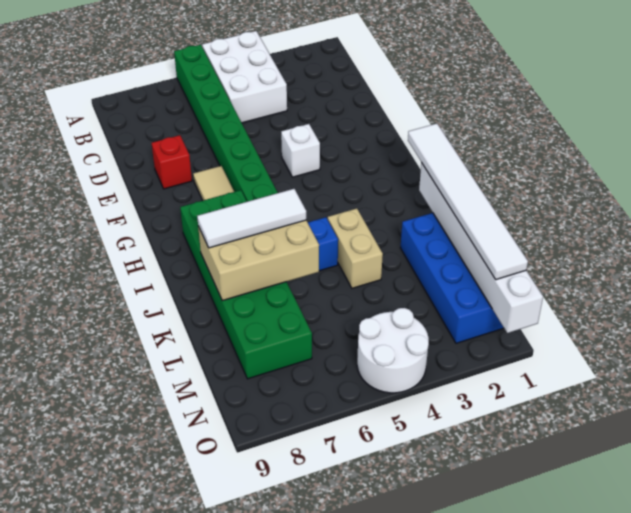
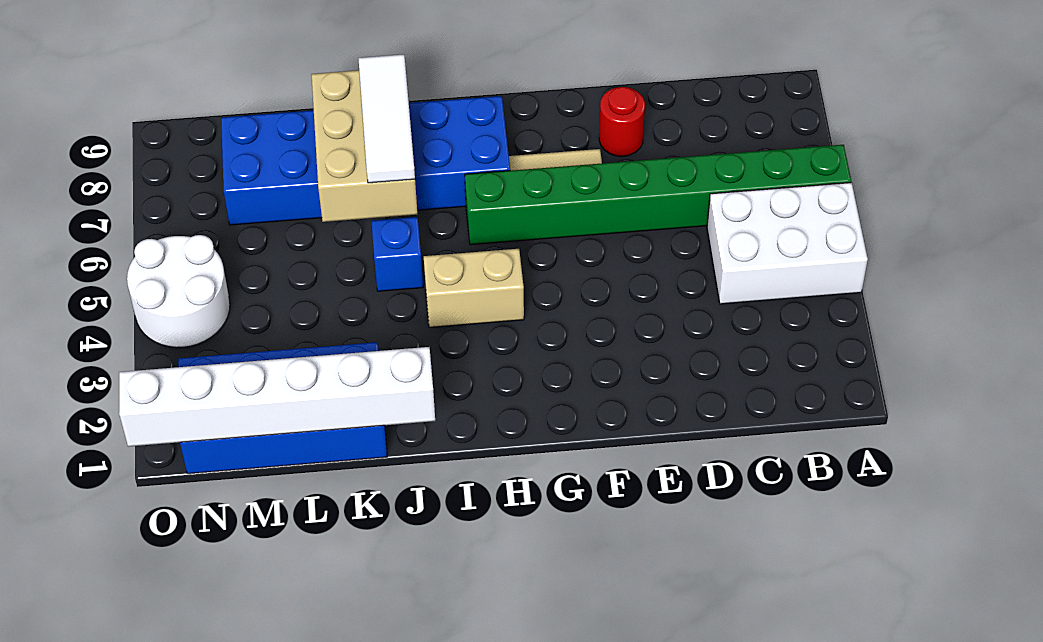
red 1x1 brick [152,135,192,189] -> red 1x1 round brick [599,87,645,156]
white 1x1 brick [281,124,320,177] -> none
green 2x6 brick [180,190,312,379] -> blue 2x6 brick [221,96,510,225]
white 1x6 tile [408,124,528,280] -> none
tan 1x2 brick [328,208,383,288] -> tan 1x2 brick moved to [424,249,524,327]

